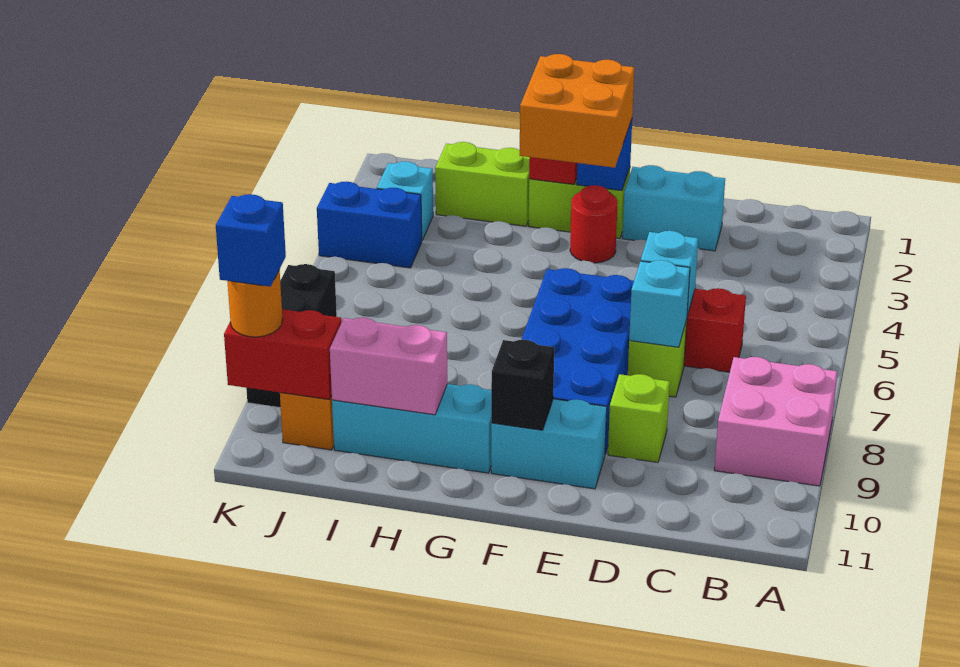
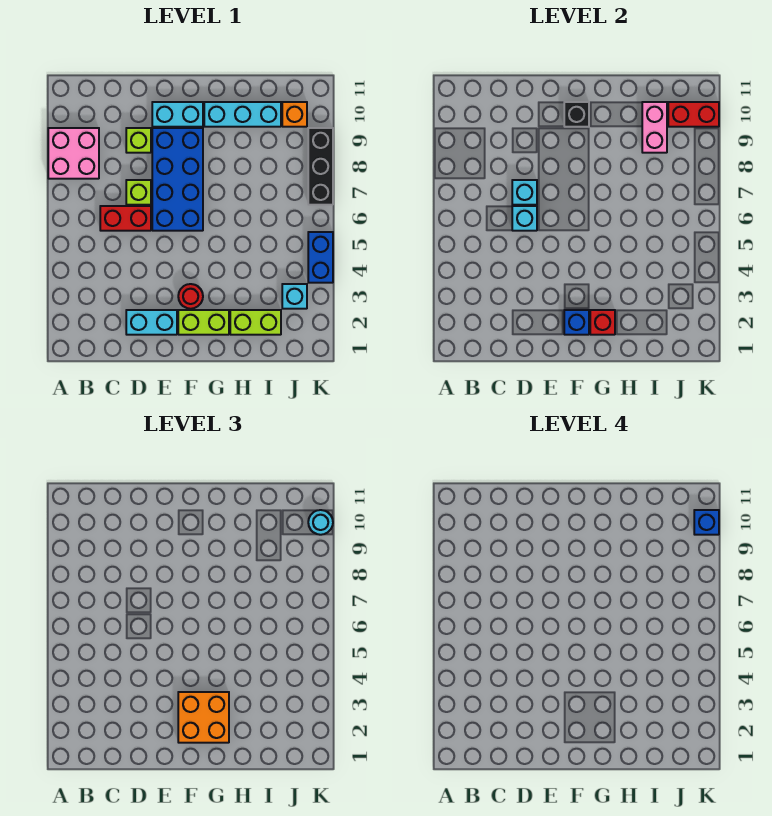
pink 1x2 brick [330,318,447,415] -> pink 1x2 brick turned to [642,102,667,153]
blue 1x2 brick [317,182,422,268] -> blue 1x2 brick turned to [308,232,333,283]
orange 1x1 round brick [227,270,283,337] -> cyan 1x1 round brick [308,510,333,535]

